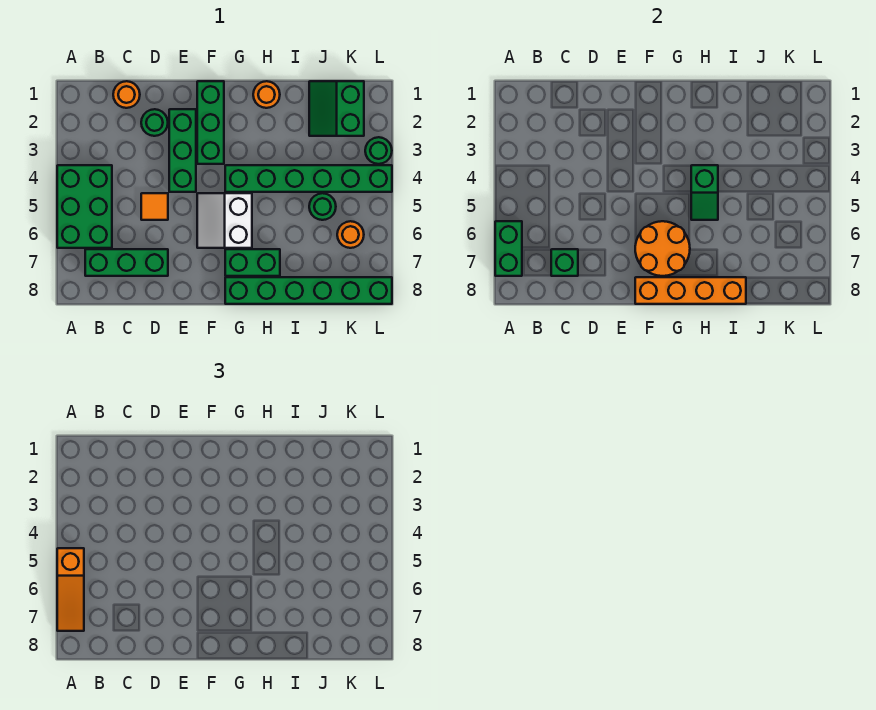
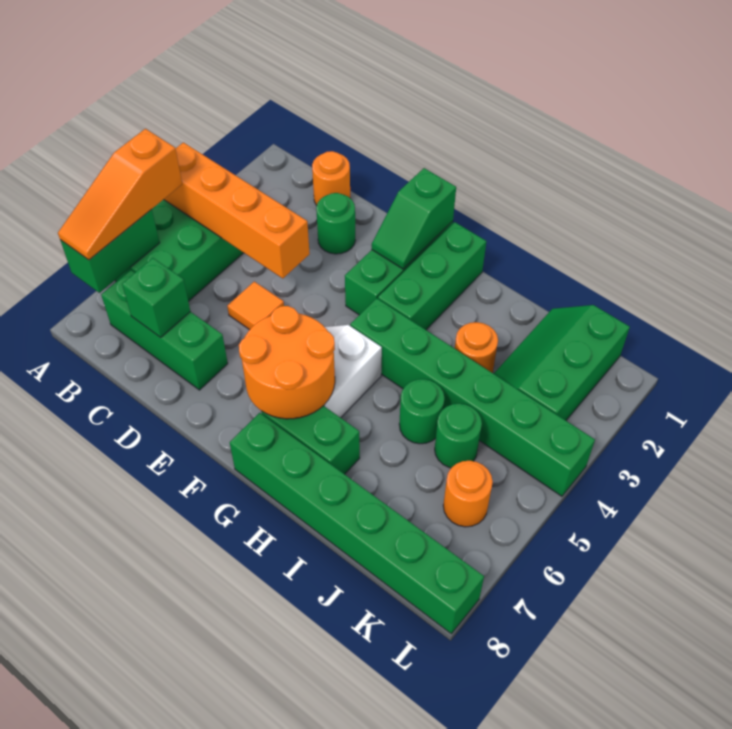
green 1x3 brick [169,109,196,192] -> green 1x3 brick moved to [378,222,486,330]
orange 1x4 brick [635,277,746,304] -> orange 1x4 brick moved to [164,142,310,278]
orange 1x1 round brick [253,81,280,108] -> orange 1x1 round brick moved to [455,322,498,373]
green 1x2 slope [691,165,718,220] -> green 1x2 slope moved to [372,168,456,269]
green 2x2 slope [309,81,364,136] -> green 2x3 slope [494,305,630,420]
green 1x1 round brick [365,137,392,164] -> green 1x1 round brick moved to [399,379,445,444]

